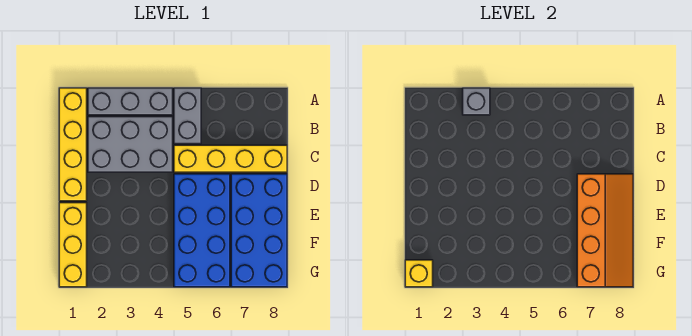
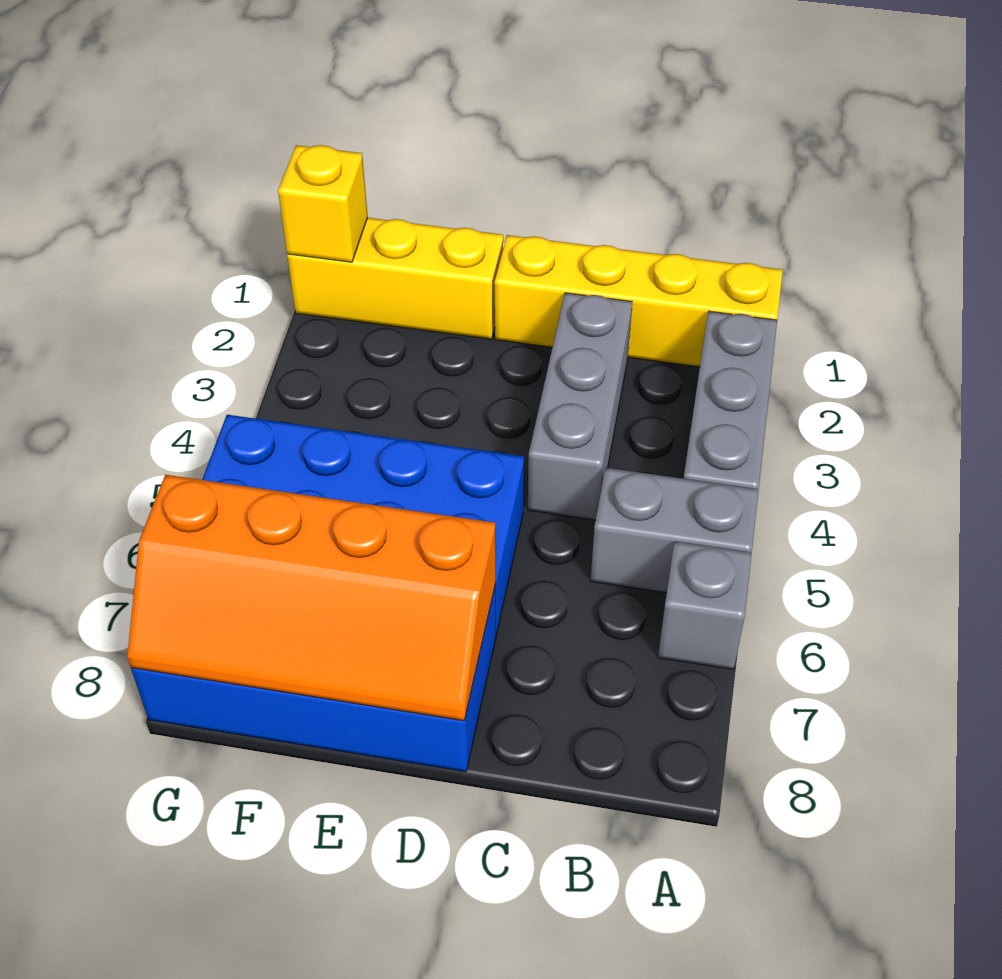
grey 1x1 brick [463,88,490,115] -> grey 1x1 brick moved to [658,541,752,669]
grey 2x3 brick [88,117,173,172] -> grey 1x3 brick [528,293,632,520]
yellow 1x4 brick [174,145,287,172] -> none

